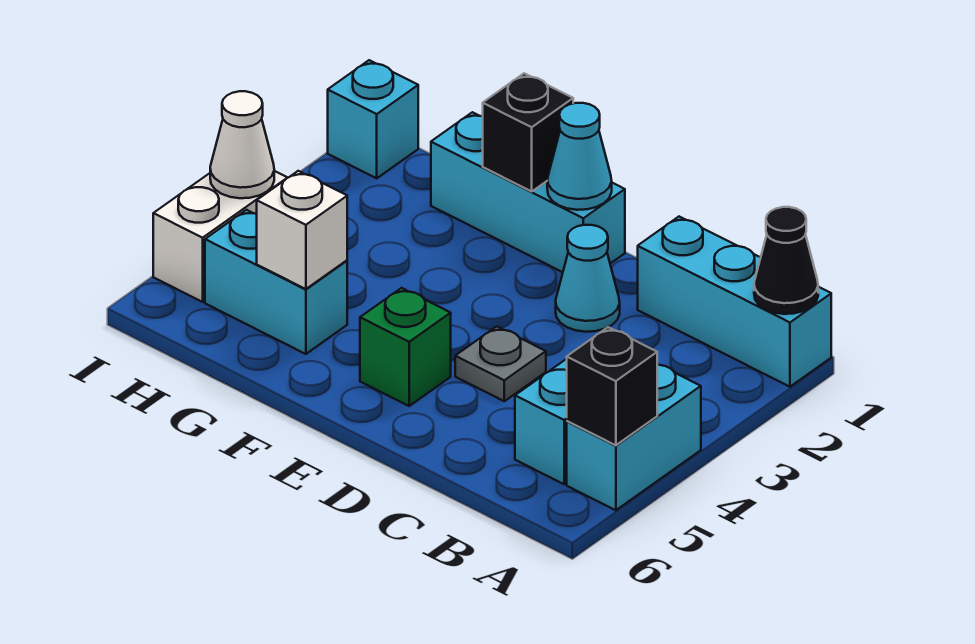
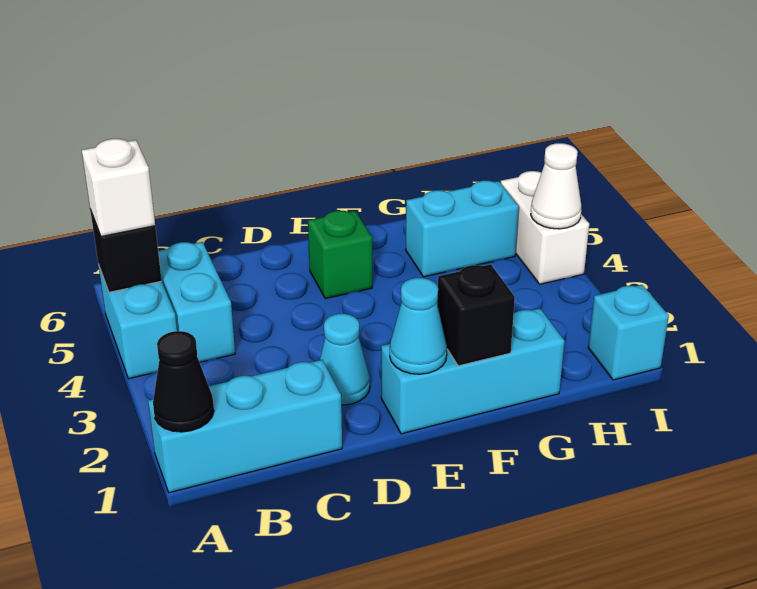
grey 1x1 plate [455,326,546,401] -> none
white 1x1 brick [257,171,347,289] -> white 1x1 brick moved to [82,139,155,237]

